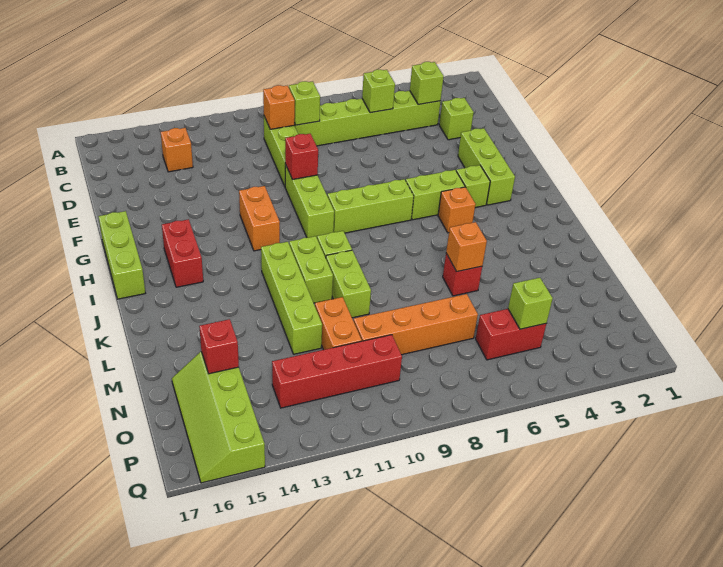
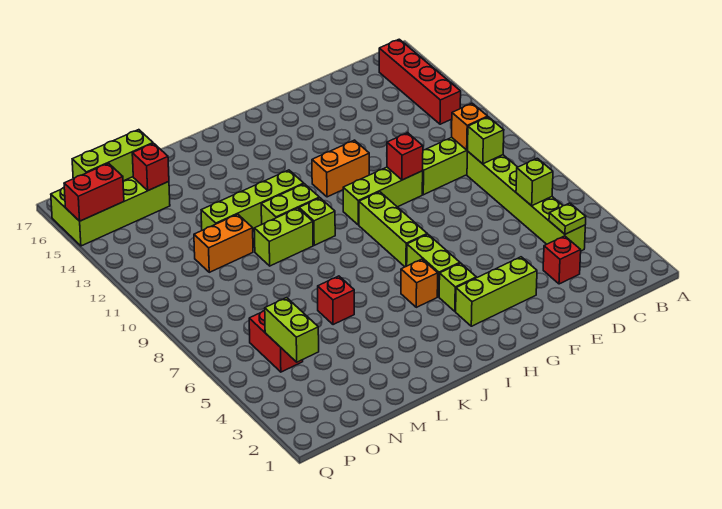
lime 1x1 brick [410,62,444,105] -> lime 1x1 plate [549,203,586,234]
orange 1x1 brick [161,128,193,172] -> none
lime 1x1 brick [439,98,474,140] -> red 1x1 brick [543,236,581,284]
lime 1x3 brick [99,211,145,299] -> lime 1x3 brick moved to [72,130,153,181]
red 1x2 brick [162,219,203,287] -> red 1x2 brick moved to [64,163,124,221]
orange 1x1 brick [446,222,487,272] -> none
orange 1x4 brick [354,294,478,355] -> none
lime 2x4 slope [172,352,265,483] -> lime 2x4 brick [51,177,170,246]
lime 1x1 brick [508,278,553,329] -> lime 1x2 brick [265,298,319,362]
red 1x4 brick [272,335,402,408] -> red 1x4 brick moved to [379,39,461,124]

